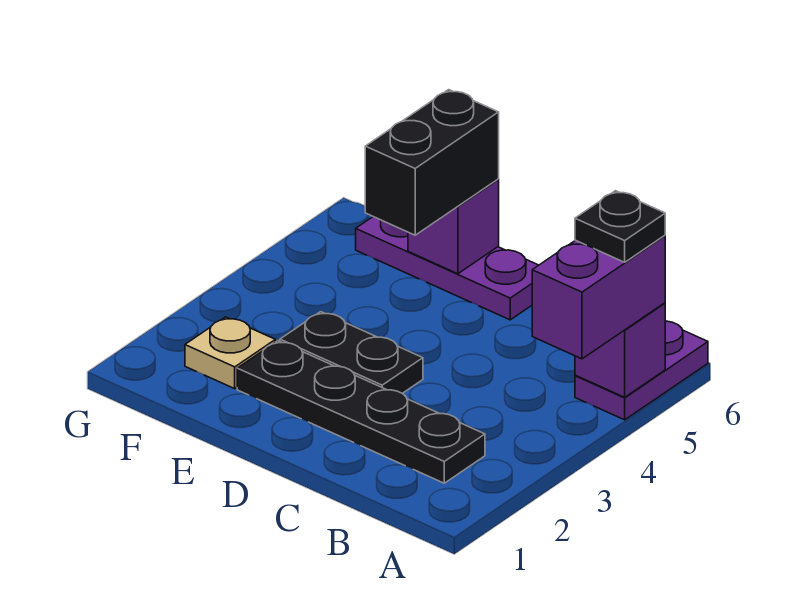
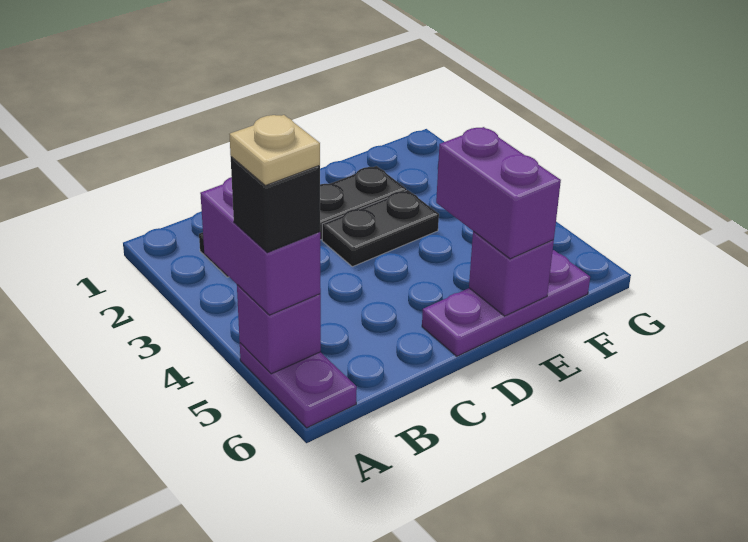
black 1x1 plate [575,191,665,262] -> black 1x1 brick [231,157,320,253]
black 1x2 brick [365,90,499,235] -> purple 1x2 brick [436,127,561,259]
tan 1x1 plate [185,317,275,389] -> tan 1x1 plate moved to [229,115,320,185]

